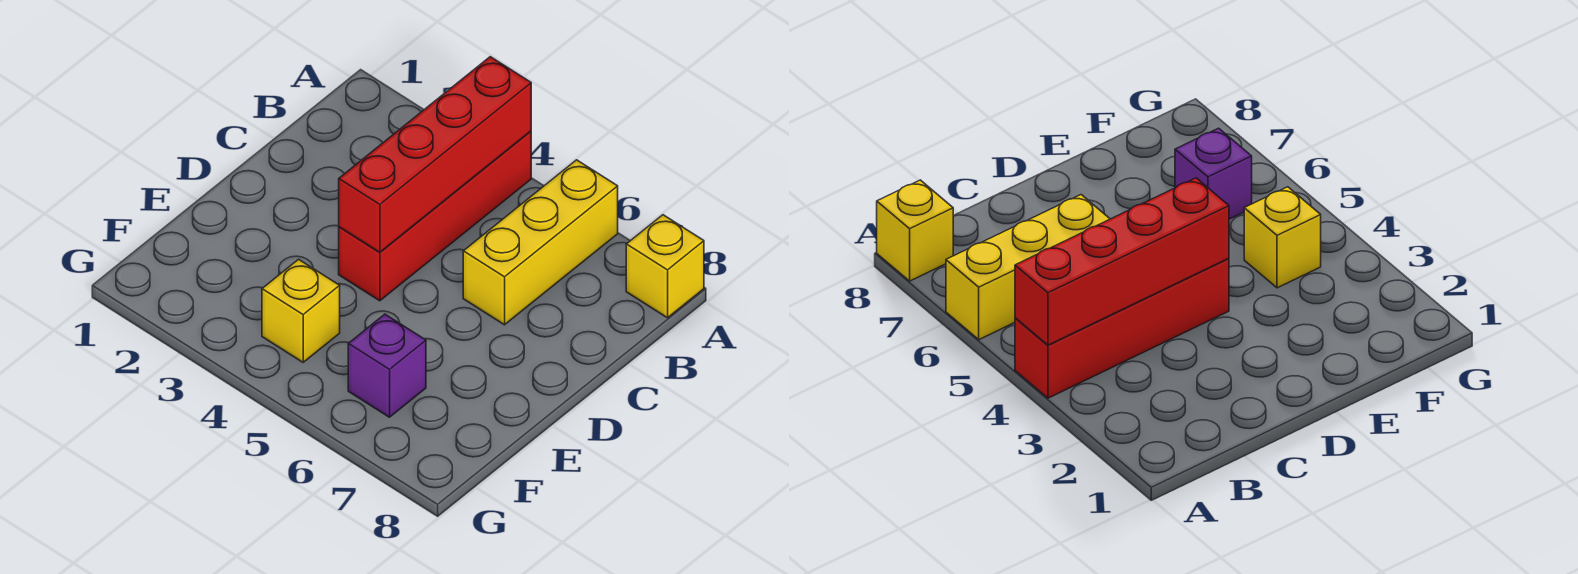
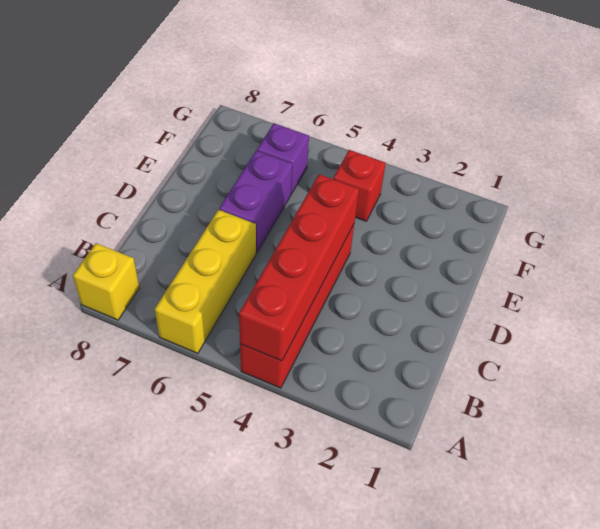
none -> purple 1x2 brick [219,151,292,253]
yellow 1x1 brick [262,259,340,362] -> red 1x1 brick [334,150,386,221]

